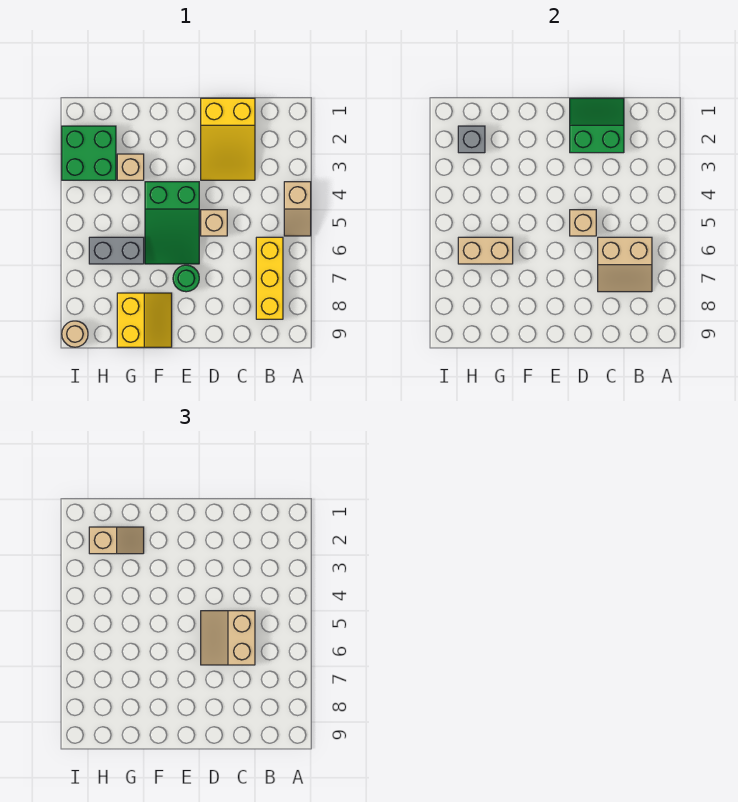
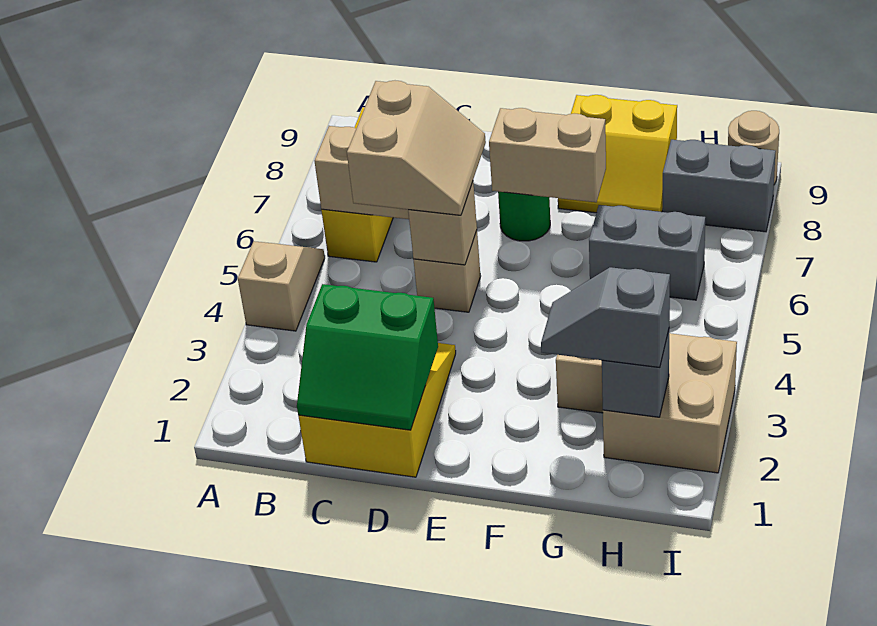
green 2x3 slope [145,182,199,264] -> none
yellow 2x2 slope [117,293,172,347] -> yellow 2x2 slope turned to [558,95,677,213]
tan 1x2 slope [89,527,144,554] -> grey 1x2 slope [541,267,670,367]
tan 1x2 brick [458,237,513,264] -> tan 1x2 brick moved to [489,108,606,202]
green 2x2 brick [62,126,116,180] -> tan 2x2 brick [603,333,737,473]
none -> grey 1x2 brick [662,140,776,232]

